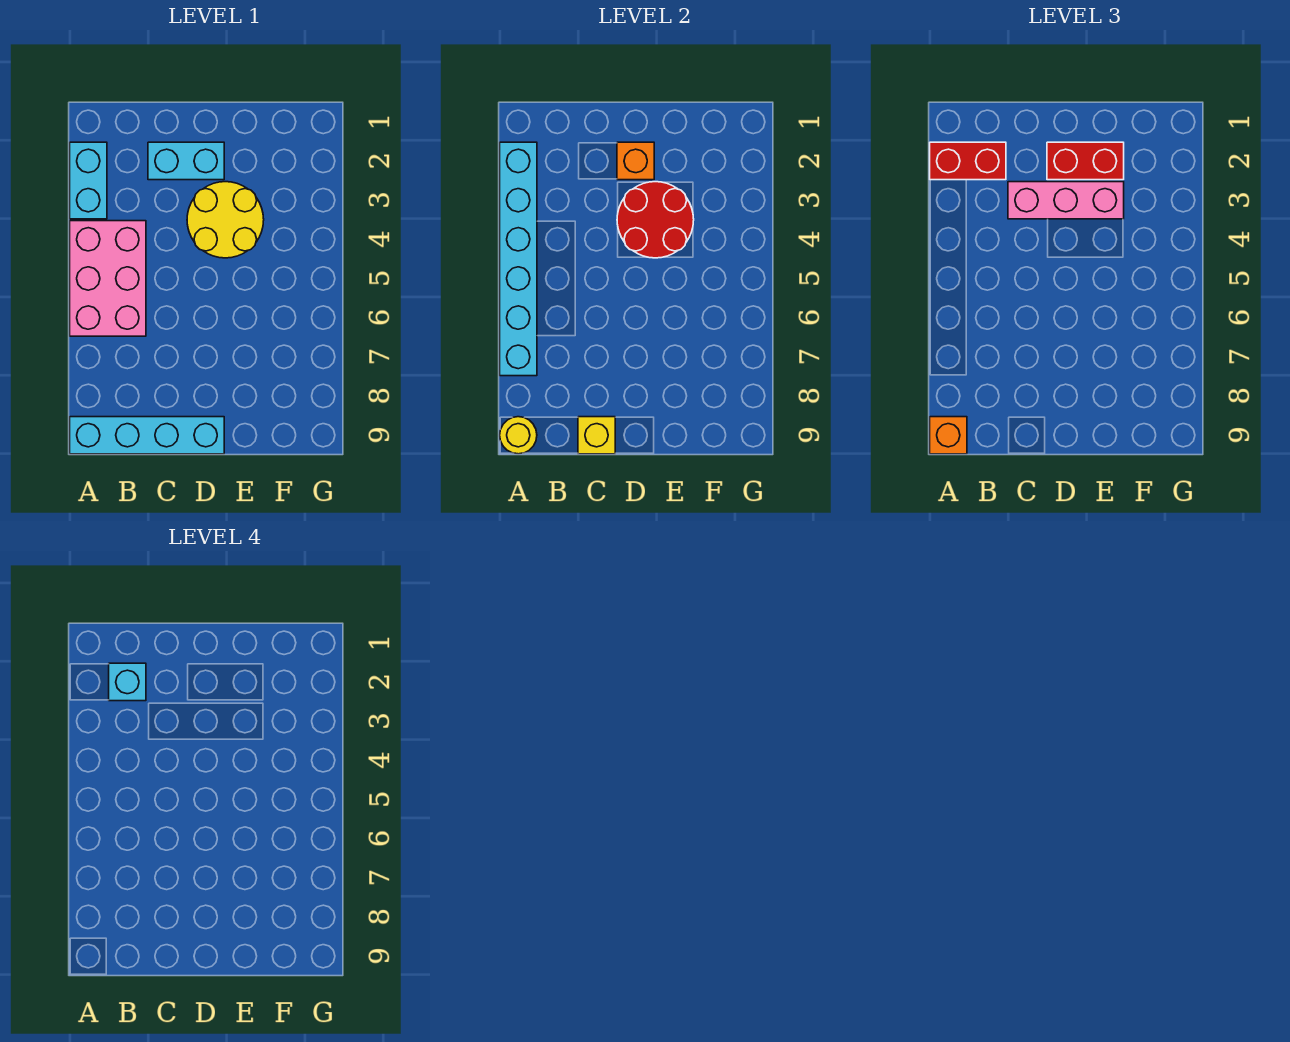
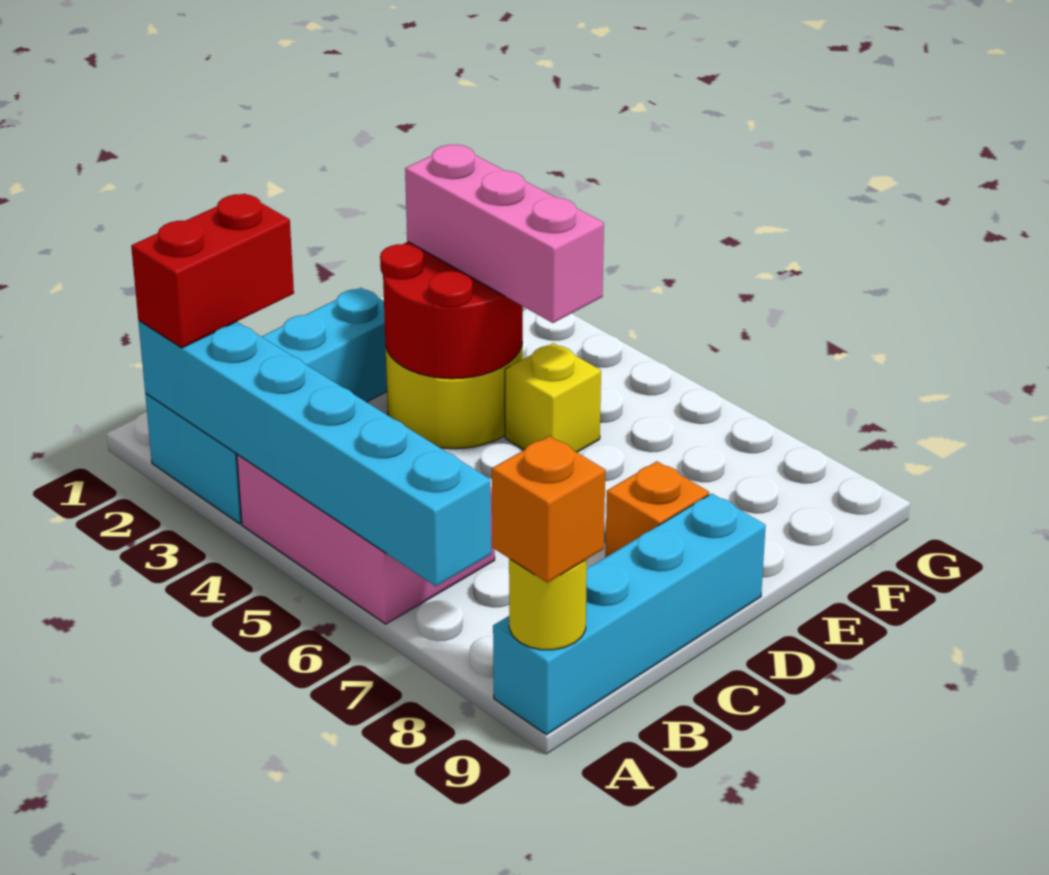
cyan 1x1 brick [109,663,146,701] -> none
pink 1x3 brick [1008,182,1124,219] -> pink 1x3 brick turned to [405,145,604,323]
yellow 1x1 brick [578,417,615,454] -> yellow 1x1 brick moved to [505,343,601,452]
orange 1x1 brick [617,142,654,180] -> orange 1x1 brick moved to [605,461,709,557]
red 1x2 brick [1047,142,1124,180] -> none

